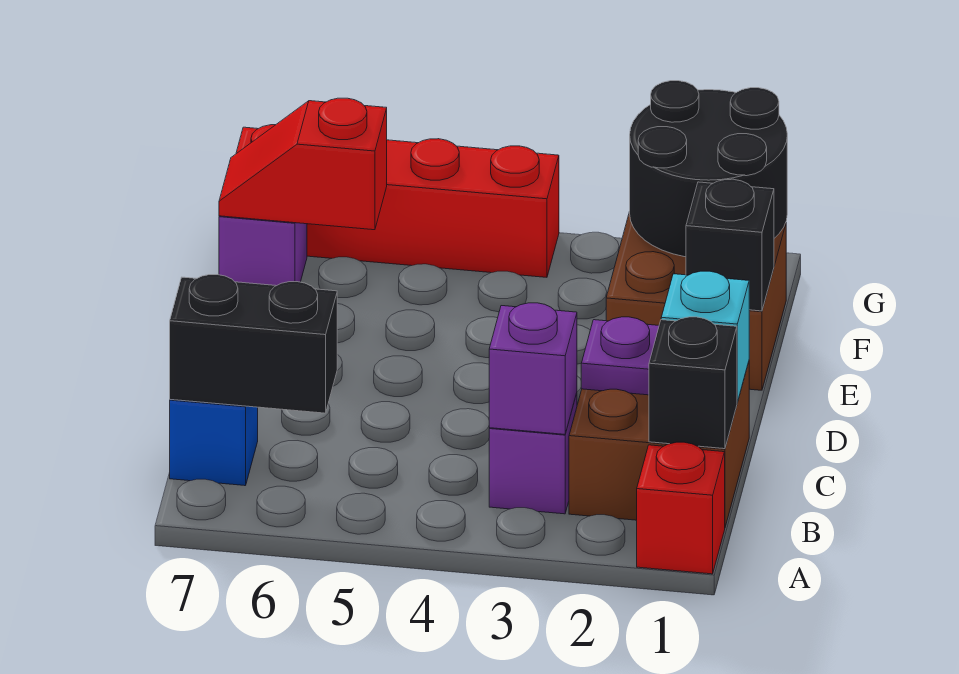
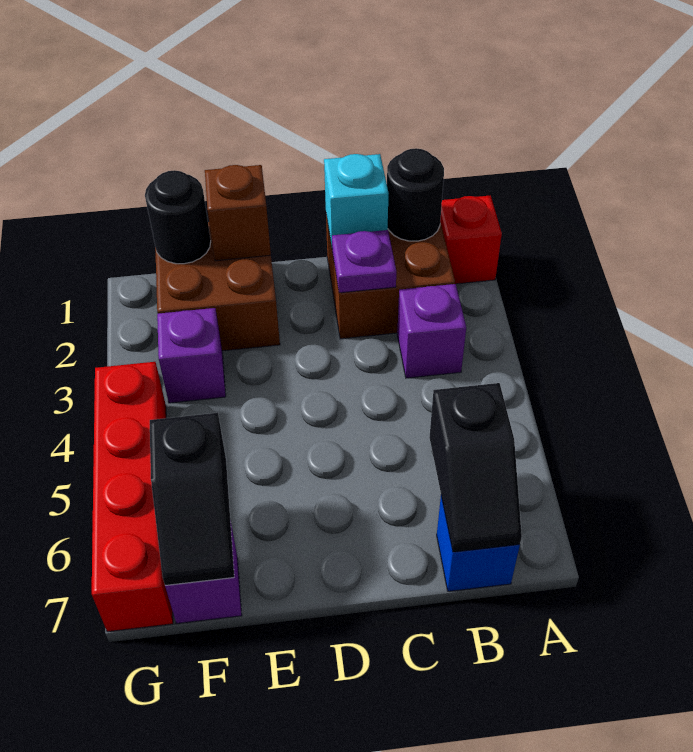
black 1x1 brick [649,317,737,449] -> black 1x1 round brick [387,148,444,241]
purple 1x1 brick [489,303,577,434] -> purple 1x1 brick moved to [157,308,226,403]
black 1x2 brick [170,275,337,413] -> black 1x2 slope [429,383,522,552]
black 1x1 brick [686,179,774,311] -> brown 1x1 brick [205,165,271,261]
black 2x2 round brick [630,81,787,257] -> black 1x1 round brick [145,170,211,264]
red 1x2 slope [219,98,387,230] -> black 1x2 slope [150,413,234,585]

